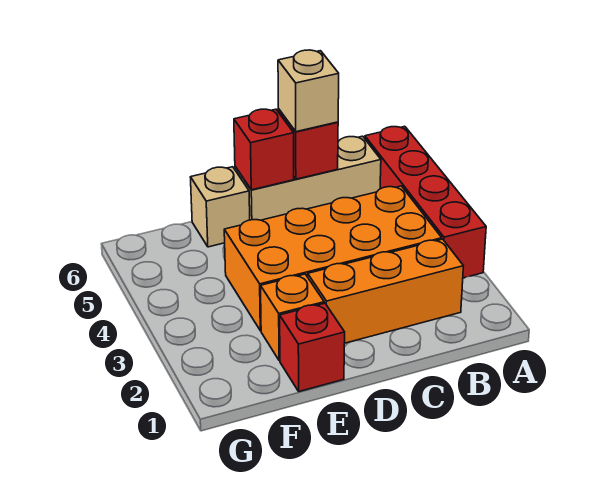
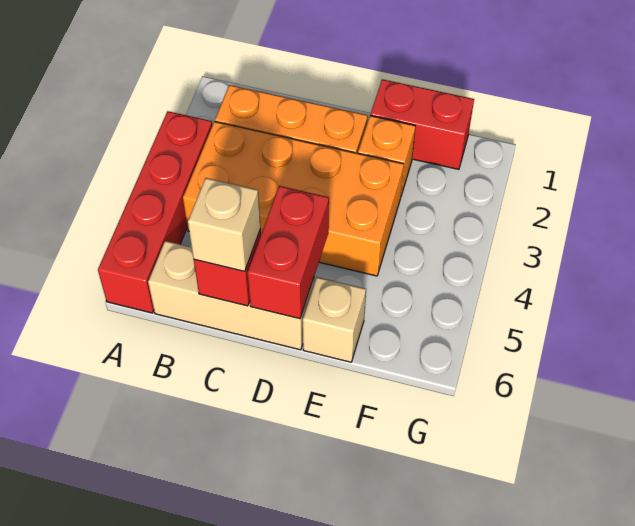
red 1x1 brick [234,109,294,190] -> red 1x2 brick [248,186,329,319]
red 1x1 brick [280,303,345,391] -> red 1x2 brick [370,79,474,169]

